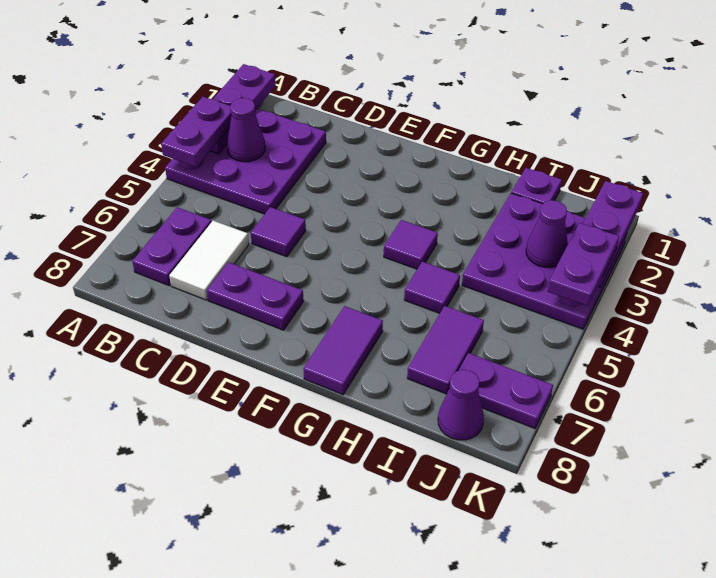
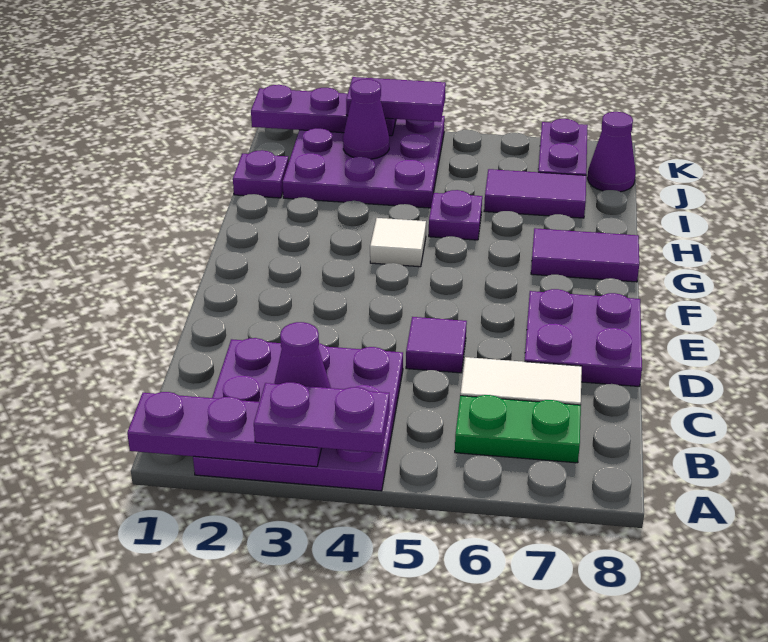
purple 1x2 plate [132,207,211,285] -> green 1x2 plate [455,395,581,463]
purple 1x2 plate [207,262,304,330] -> purple 2x2 plate [525,289,642,386]
purple 1x1 tile [384,220,438,269] -> white 1x1 tile [370,218,426,267]
purple 1x1 tile [404,261,460,313] -> purple 1x1 plate [429,190,482,240]
purple 1x2 plate [547,223,619,306] -> purple 1x2 tile [346,77,446,122]

